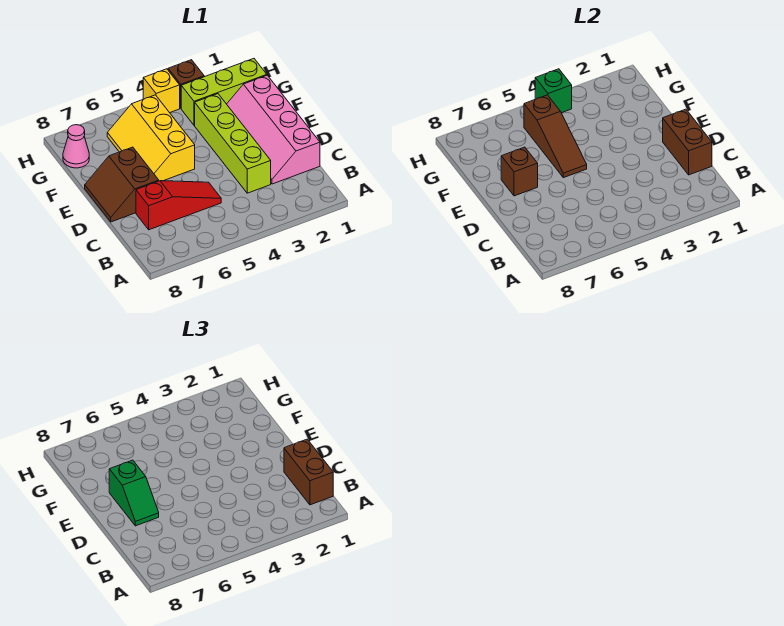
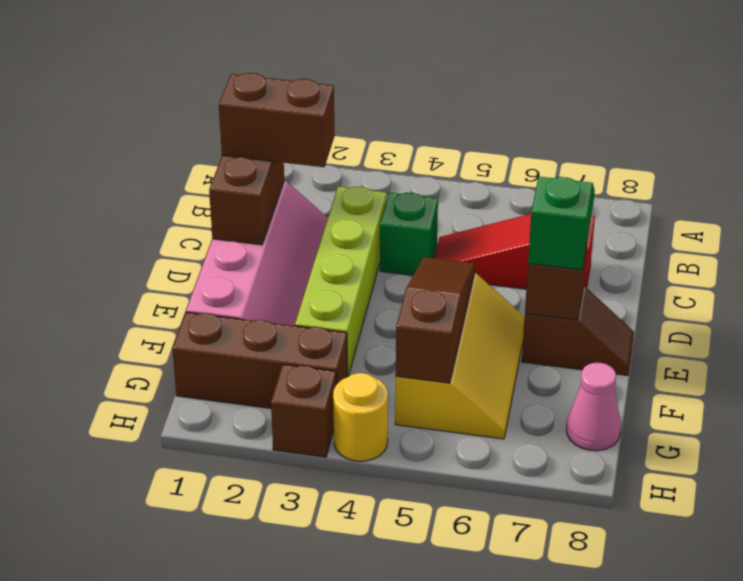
brown 1x2 brick [284,439,333,505] -> brown 1x2 brick turned to [219,73,335,167]
brown 2x2 slope [85,147,159,222] -> brown 1x2 slope [522,286,634,376]
lime 1x3 brick [181,59,267,125] -> brown 1x3 brick [172,312,347,408]
yellow 1x1 brick [143,69,180,113] -> yellow 1x1 round brick [333,373,388,461]
green 1x1 brick [535,69,572,113] -> green 1x1 brick moved to [380,193,438,275]

